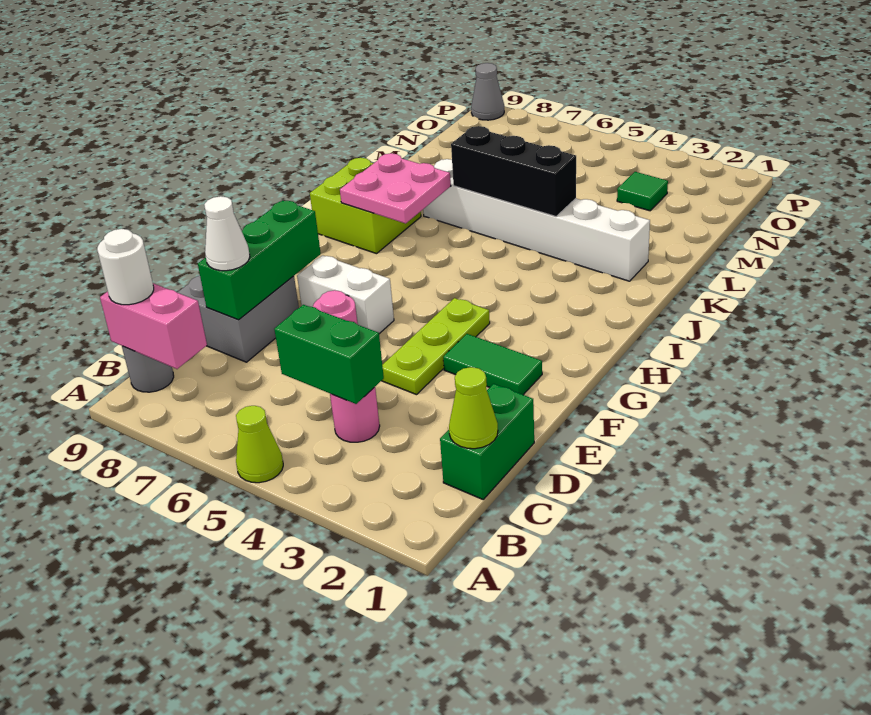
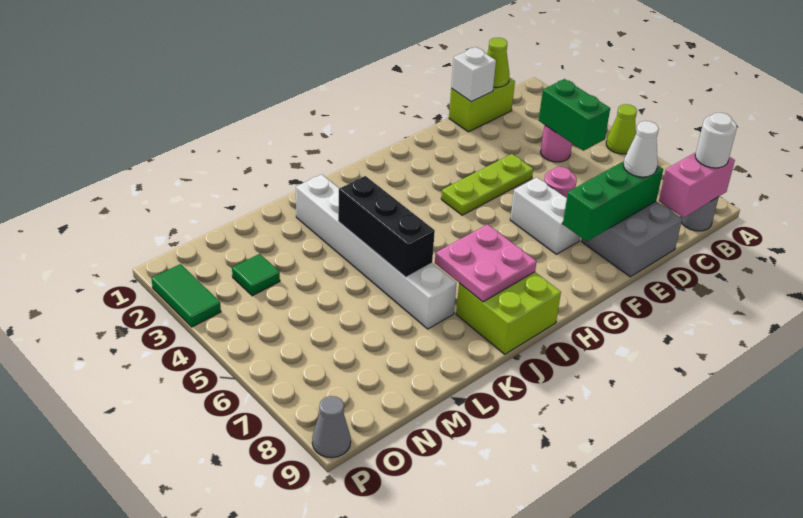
pink 1x2 brick [100,283,207,369] -> pink 1x2 brick turned to [659,152,735,218]
green 1x2 brick [440,384,534,499] -> lime 1x2 brick [449,77,515,132]
none -> white 1x1 brick [451,47,496,102]
green 1x2 tile [443,334,542,395] -> green 1x2 tile moved to [151,264,221,327]

